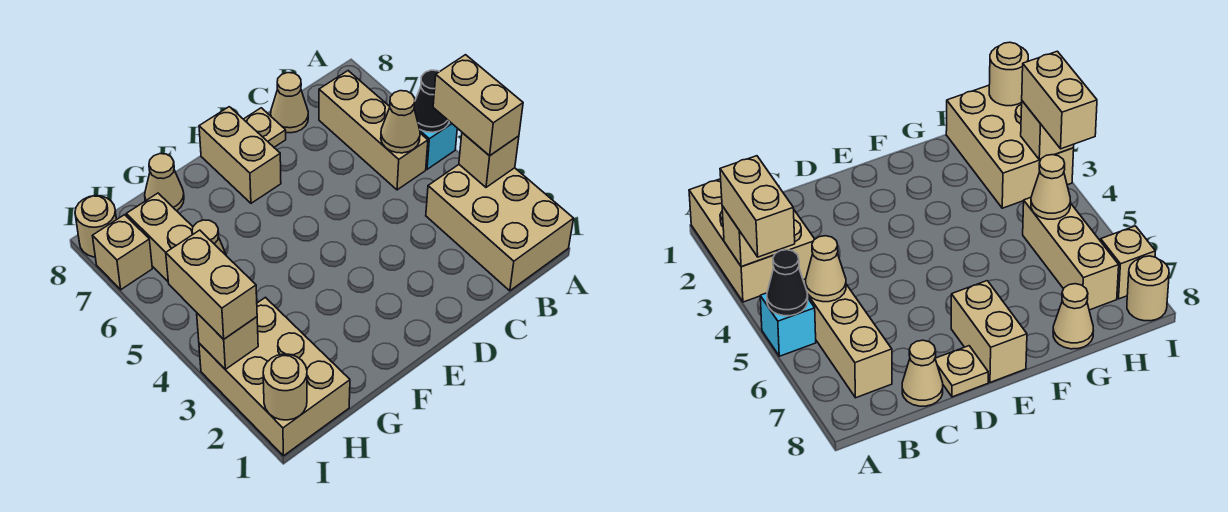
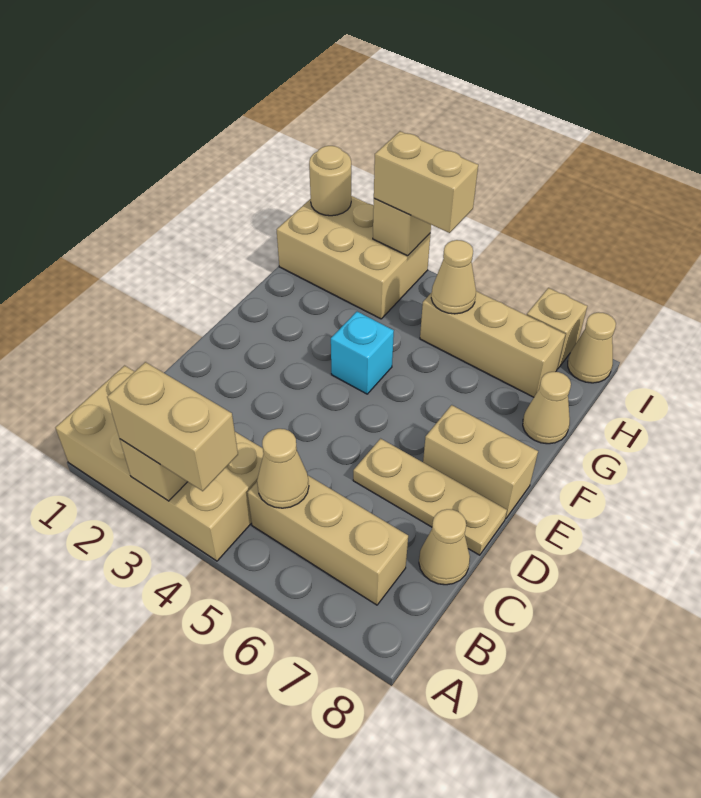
tan 2x3 brick [426,165,574,291] -> tan 2x4 brick [55,366,264,561]
cyan 1x1 brick [420,121,457,169] -> cyan 1x1 brick moved to [331,312,394,394]
black 1x1 cone [414,70,449,132] -> none
tan 1x1 plate [244,108,286,147] -> tan 1x3 plate [353,439,507,555]
tan 1x1 round brick [75,196,116,257] -> tan 1x1 cone [568,312,616,383]

